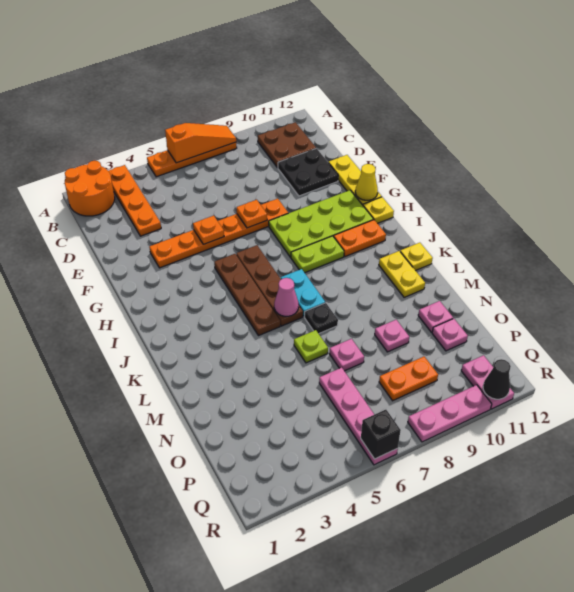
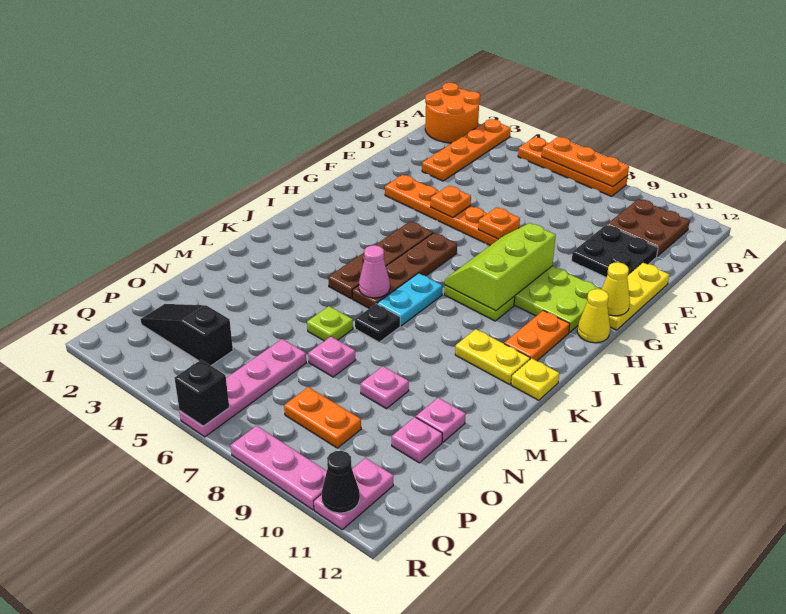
orange 1x3 slope [165,123,236,163] -> orange 1x3 plate [542,137,629,187]
none -> lime 2x3 slope [445,223,556,311]
yellow 1x1 plate [363,197,394,223] -> yellow 1x1 cone [577,289,610,343]
orange 1x2 plate [334,220,386,257] -> orange 1x2 plate turned to [504,310,570,361]
yellow 1x2 plate [379,251,425,297] -> yellow 1x2 plate turned to [455,329,530,385]
none -> black 1x3 slope [141,304,233,365]

